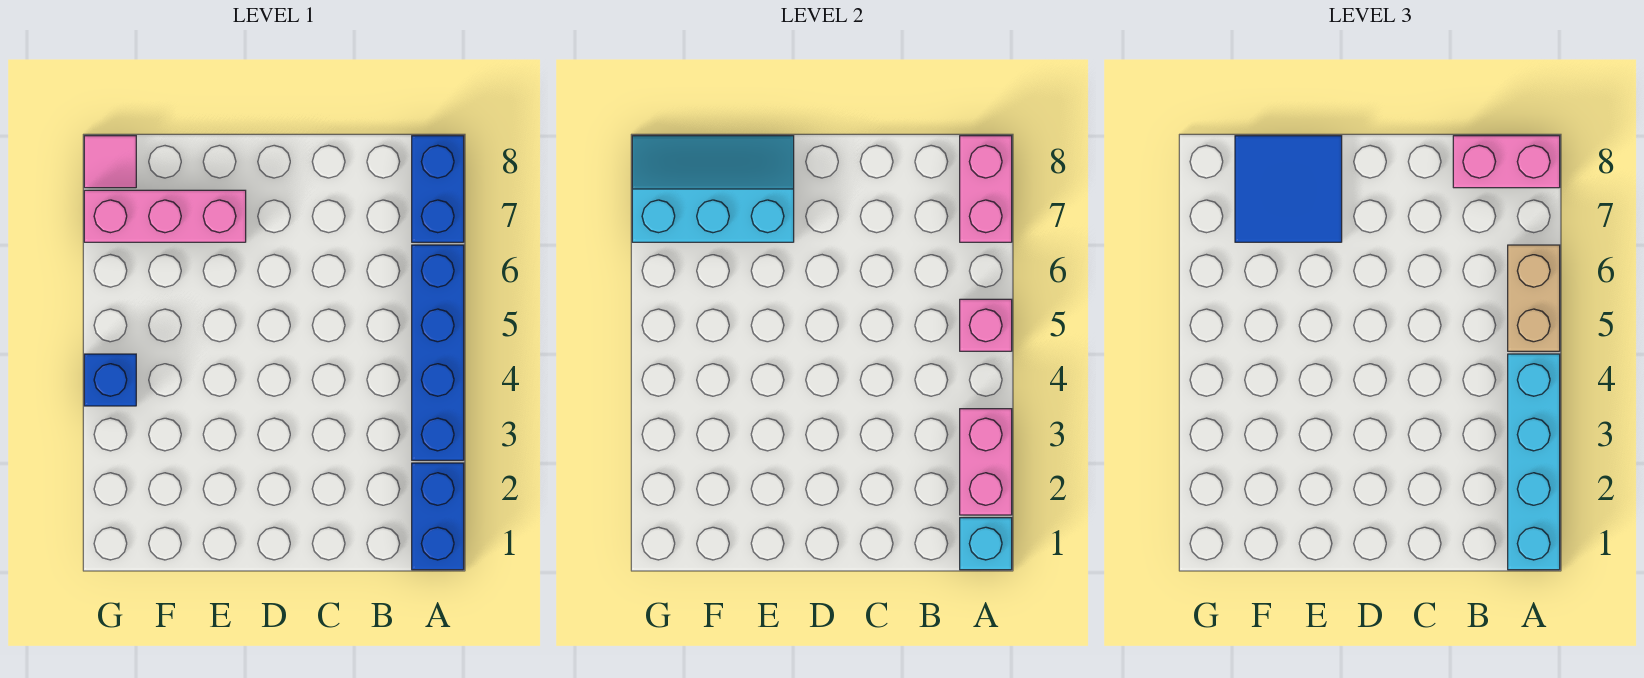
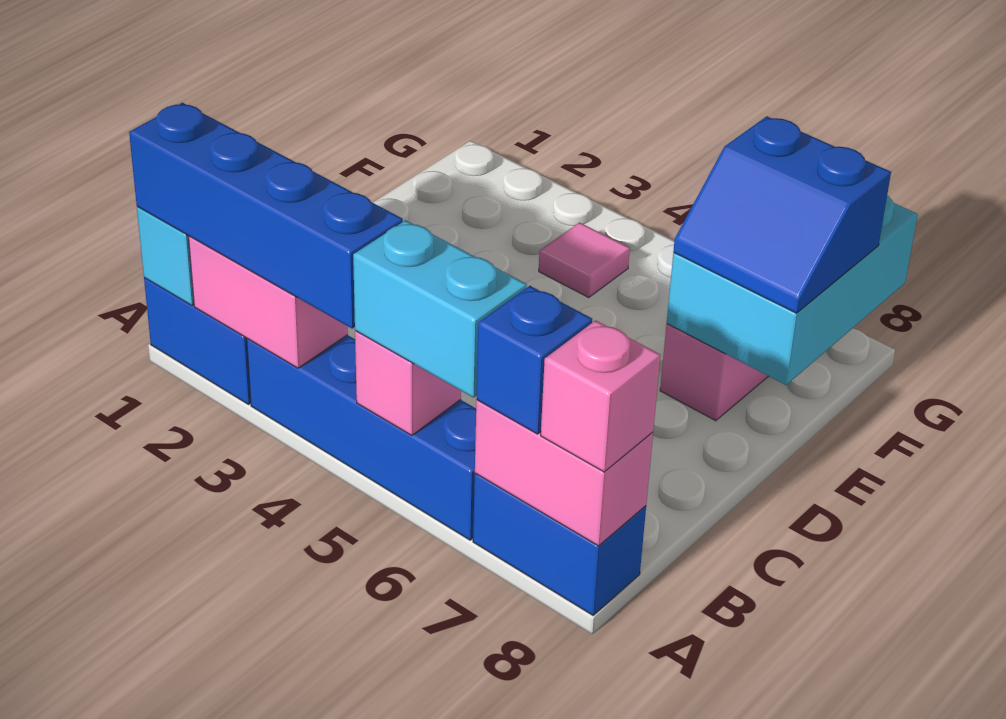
cyan 1x4 brick [1508,354,1560,570] -> blue 1x4 brick [129,103,403,328]
tan 1x2 brick [1508,245,1560,351] -> cyan 1x2 brick [353,220,527,398]
pink 1x2 brick [1453,136,1560,188] -> pink 1x1 brick [541,320,660,472]
cyan 2x3 slope [632,136,794,242] -> cyan 2x3 brick [667,196,918,385]
blue 2x2 tile [1235,136,1342,242] -> blue 2x2 slope [673,116,891,313]
blue 1x1 brick [84,354,136,406] -> blue 1x1 brick moved to [477,286,592,434]
pink 1x1 tile [84,136,136,188] -> pink 1x1 tile moved to [539,223,630,298]

